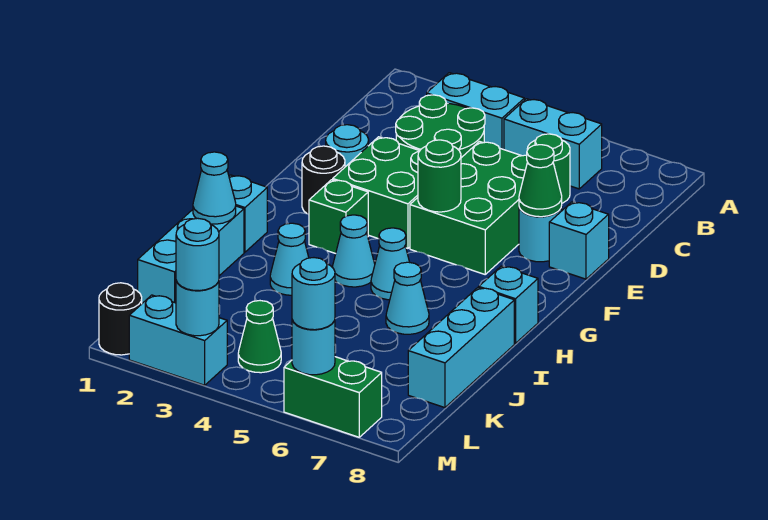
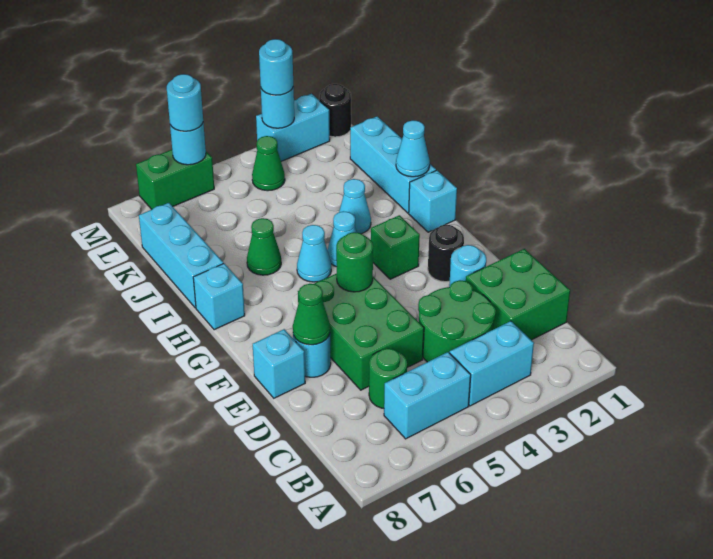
green 2x2 brick [333,137,419,248] -> green 2x2 brick moved to [466,249,570,340]
cyan 1x1 cone [386,262,429,334] -> green 1x1 cone [247,218,281,275]

